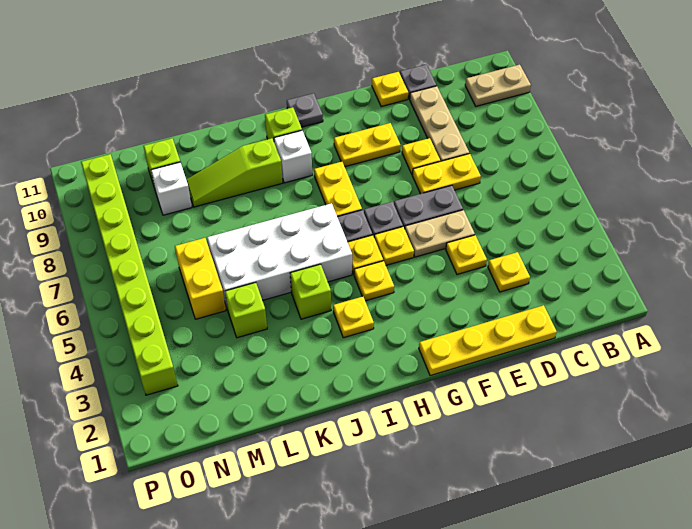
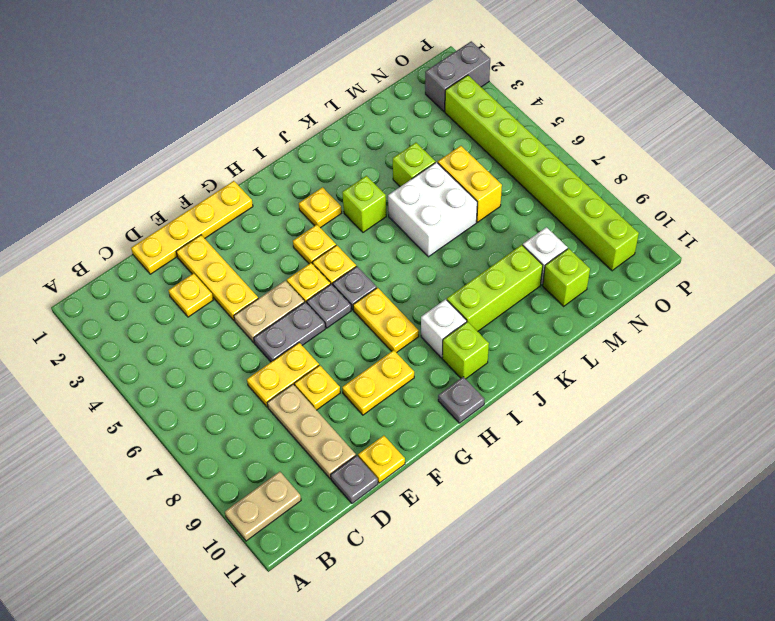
yellow 1x1 plate [446,235,487,274] -> yellow 1x3 plate [176,235,258,321]
white 2x4 brick [207,203,352,310] -> white 2x2 brick [388,162,477,257]
lime 1x3 slope [186,138,283,207] -> lime 1x3 brick [447,245,543,331]
none -> grey 1x2 brick [425,41,490,112]

